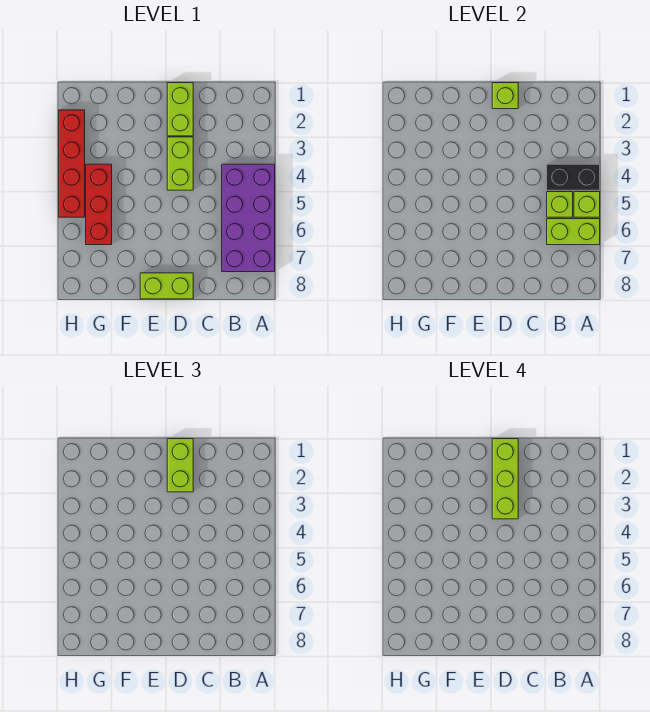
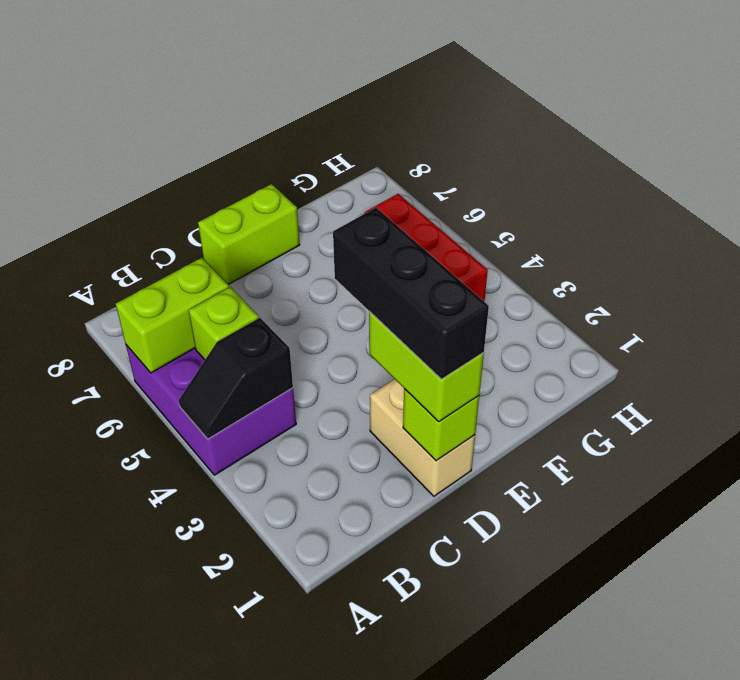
purple 2x4 brick [222,164,275,272] -> purple 2x3 brick [126,345,296,475]
black 1x2 brick [547,164,600,190] -> black 1x2 slope [179,318,293,439]
lime 1x1 brick [574,192,600,217] -> none
lime 1x2 brick [167,83,193,136] -> tan 1x2 brick [370,379,475,496]
lime 1x3 brick [492,439,518,519] -> black 1x3 brick [333,208,489,379]
lime 1x2 brick [167,137,193,190] -> none
red 1x4 brick [59,110,85,217] -> none

